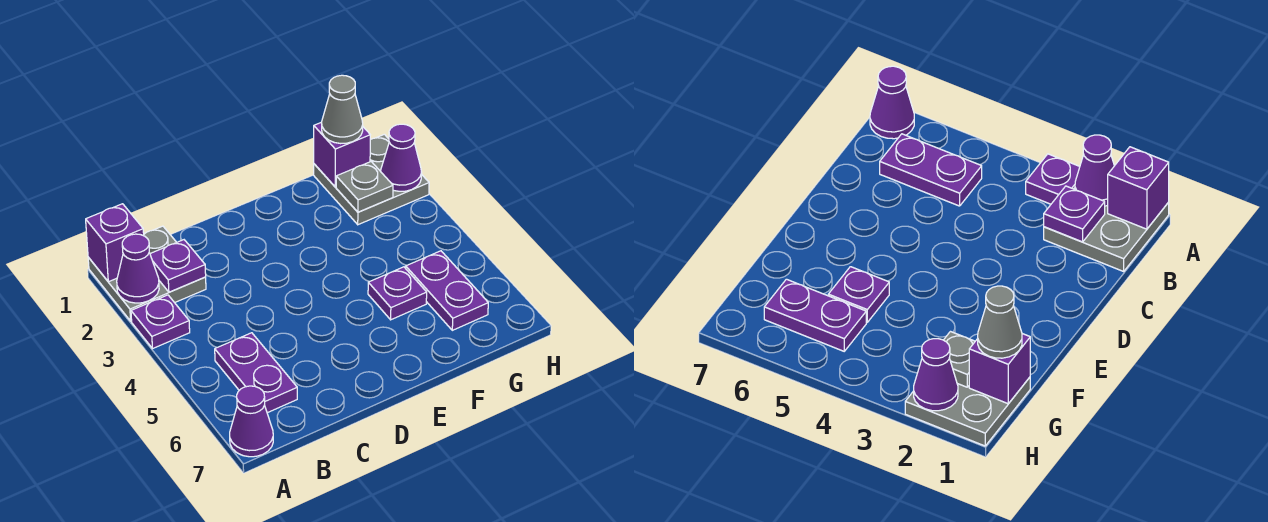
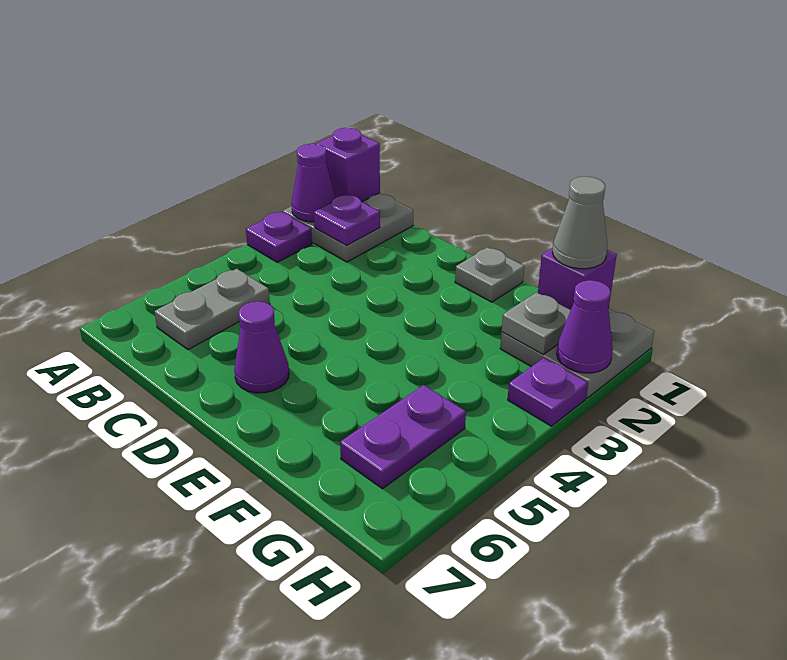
purple 1x1 cone [230,386,273,457] -> purple 1x1 cone moved to [234,301,289,393]
purple 1x2 plate [215,333,297,413] -> grey 1x2 plate [154,269,270,350]
none -> grey 1x1 plate [455,247,524,302]
purple 1x1 plate [368,267,427,320] -> purple 1x1 plate moved to [508,358,588,426]

